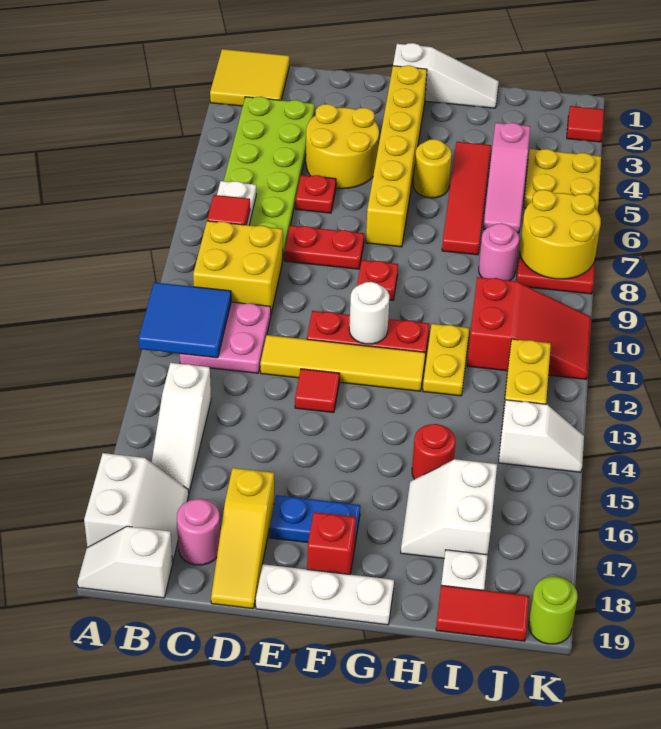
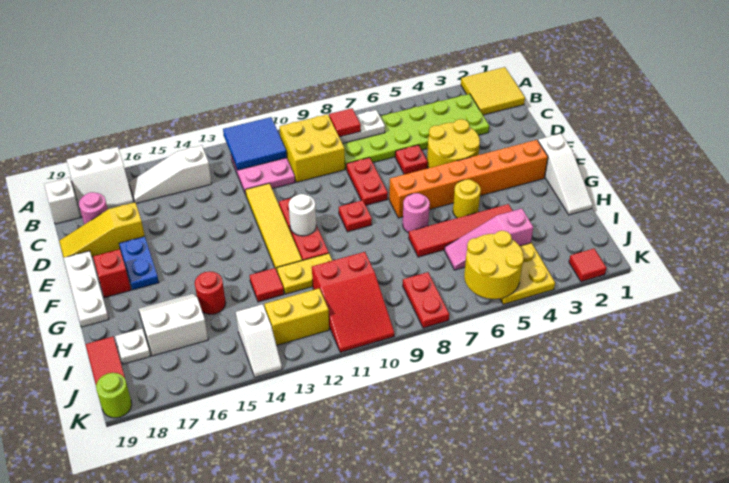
red 1x1 tile [295,369,340,413] -> red 1x1 tile moved to [250,268,284,302]
yellow 1x6 brick [366,65,427,247] -> orange 1x6 brick [389,140,548,218]
pink 1x1 round brick [479,223,519,281] -> pink 1x1 round brick moved to [403,193,430,233]
yellow 2x2 round brick [519,190,601,279] -> yellow 2x2 round brick moved to [464,231,524,299]

